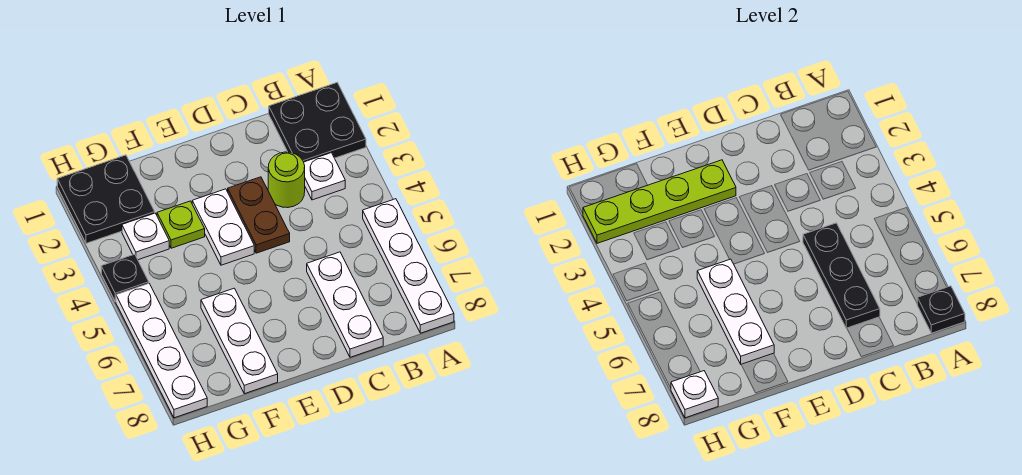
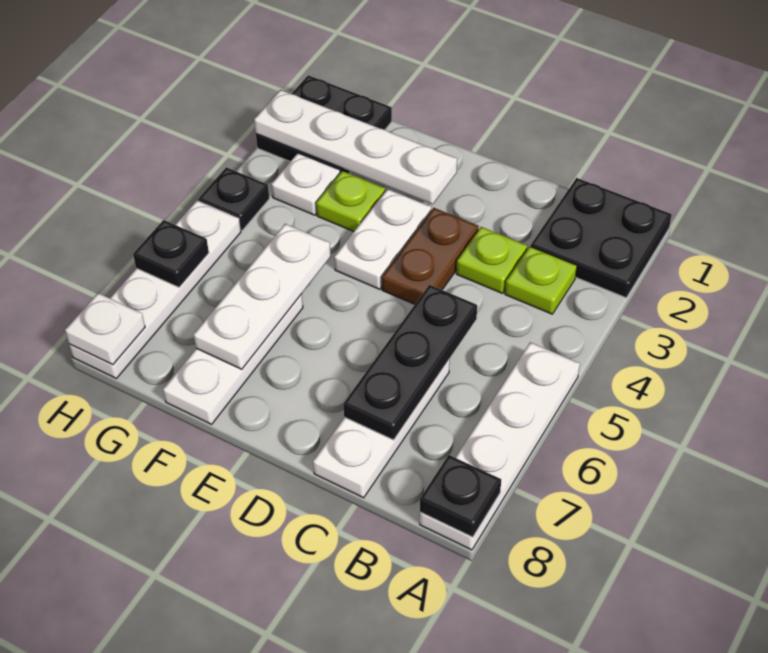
white 1x1 plate [304,153,345,200] -> lime 1x1 plate [505,246,577,314]
lime 1x1 round brick [268,152,305,208] -> lime 1x1 plate [456,227,527,294]
lime 1x4 plate [583,160,736,243] -> white 1x4 plate [254,90,457,204]
none -> black 1x1 plate [133,220,209,287]

